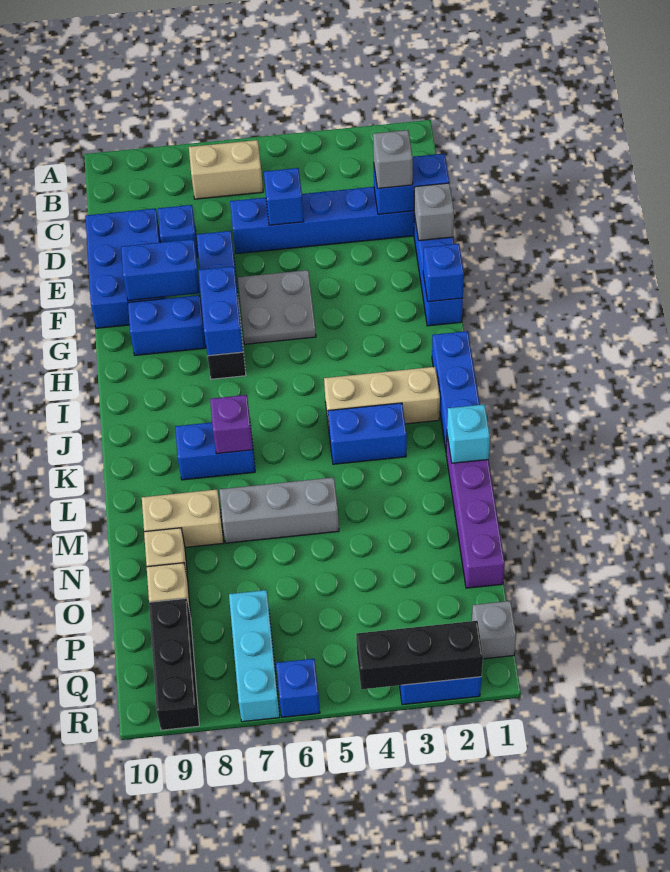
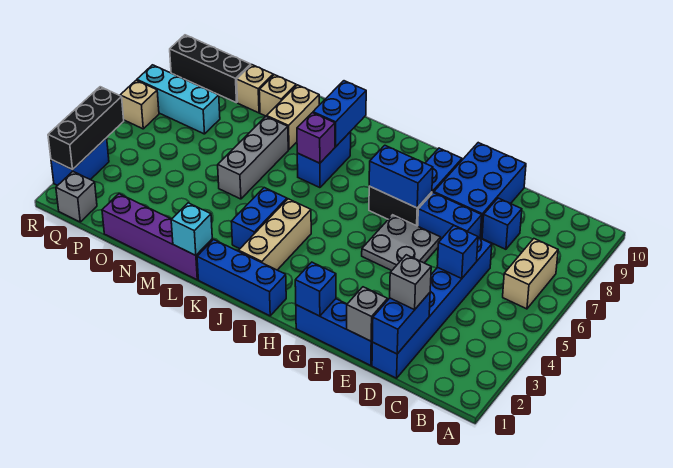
blue 2x3 brick [85,208,165,328] -> blue 2x3 brick turned to [434,143,526,238]
blue 1x2 brick [121,239,200,301] -> blue 1x2 brick moved to [313,81,366,147]
blue 1x1 brick [276,659,320,717] -> tan 1x1 brick [120,80,159,129]

